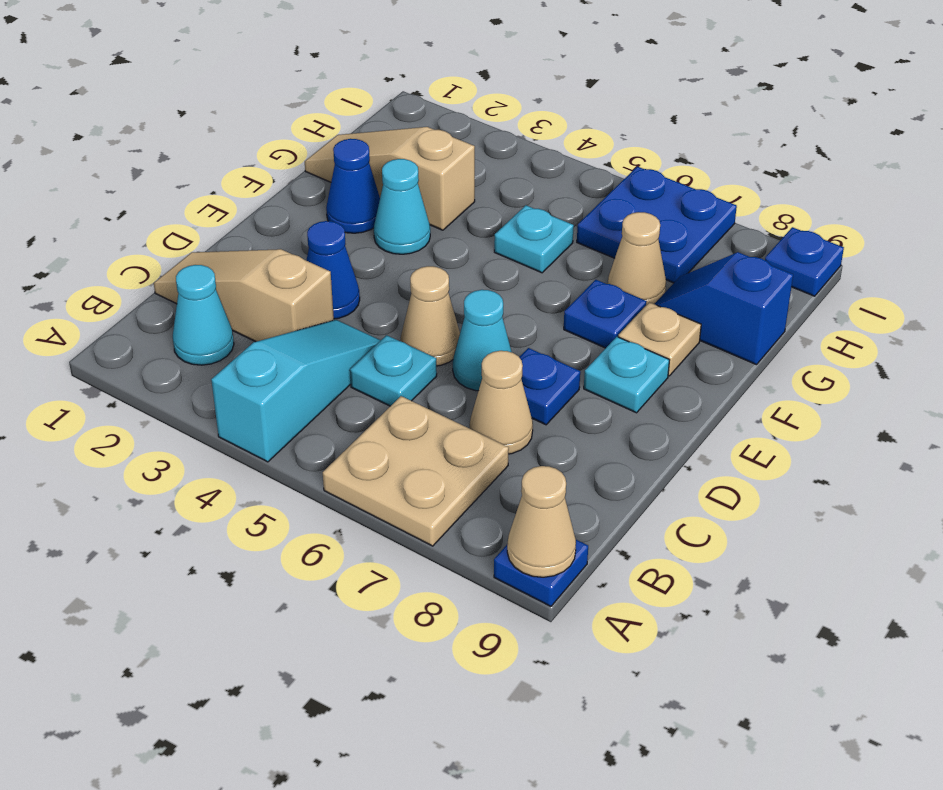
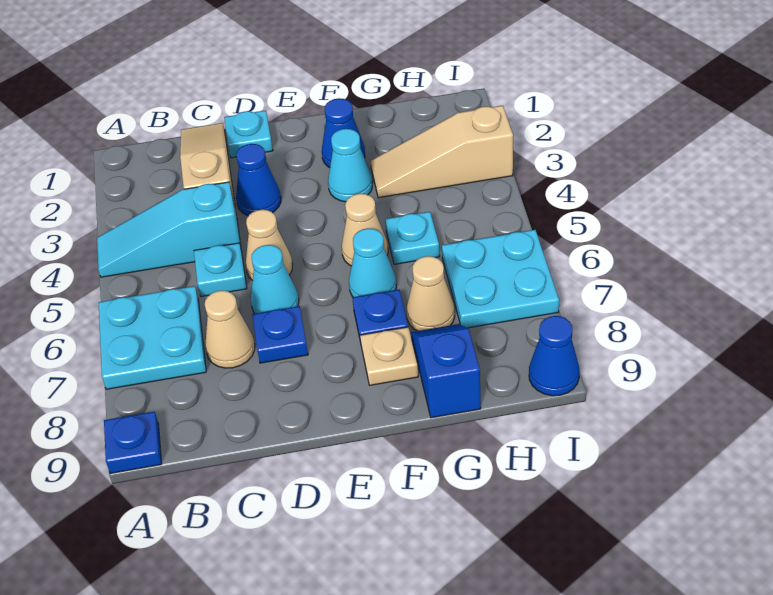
cyan 1x3 slope [211,320,381,462] -> cyan 1x3 slope turned to [97,182,241,277]
tan 2x2 plate [323,396,509,546] -> cyan 2x2 plate [98,286,206,389]
tan 1x1 cone [507,466,576,577] -> tan 1x1 cone moved to [342,194,388,266]
cyan 1x1 cone [173,265,234,365] -> cyan 1x1 cone moved to [349,228,396,297]
cyan 1x1 plate [584,337,669,413] -> cyan 1x1 plate moved to [224,110,273,158]
tan 1x3 slope [305,127,475,230] -> tan 1x3 slope turned to [370,106,513,198]
blue 2x2 plate [577,167,737,283] -> cyan 2x2 plate [442,230,559,328]
blue 1x1 plate [765,227,844,296] -> blue 1x1 cone [529,316,580,396]

